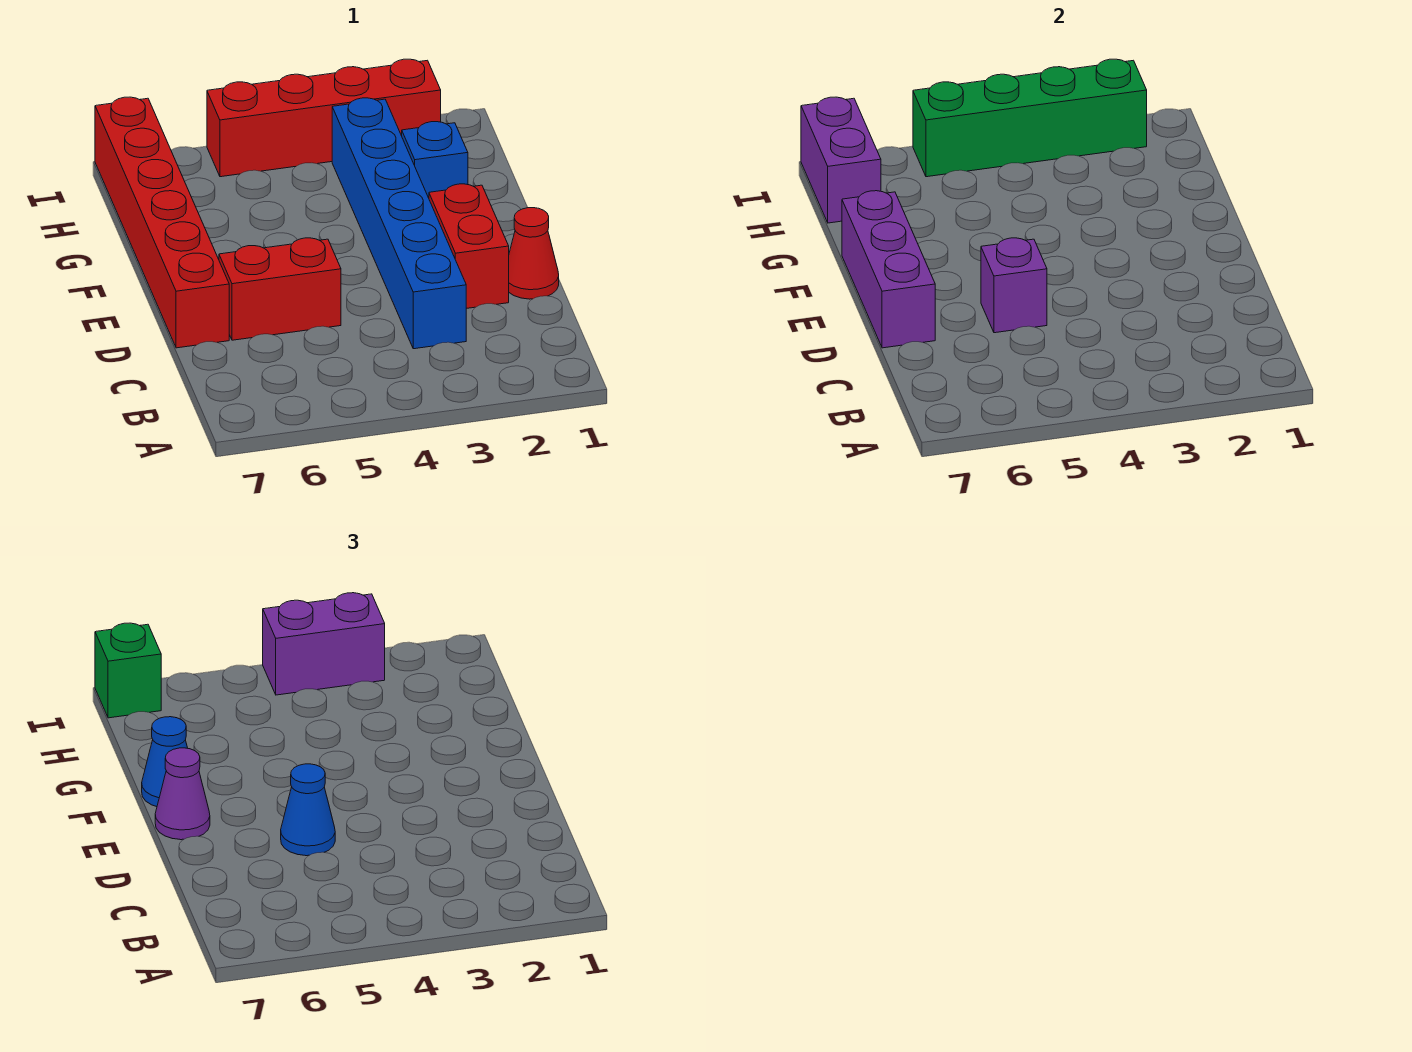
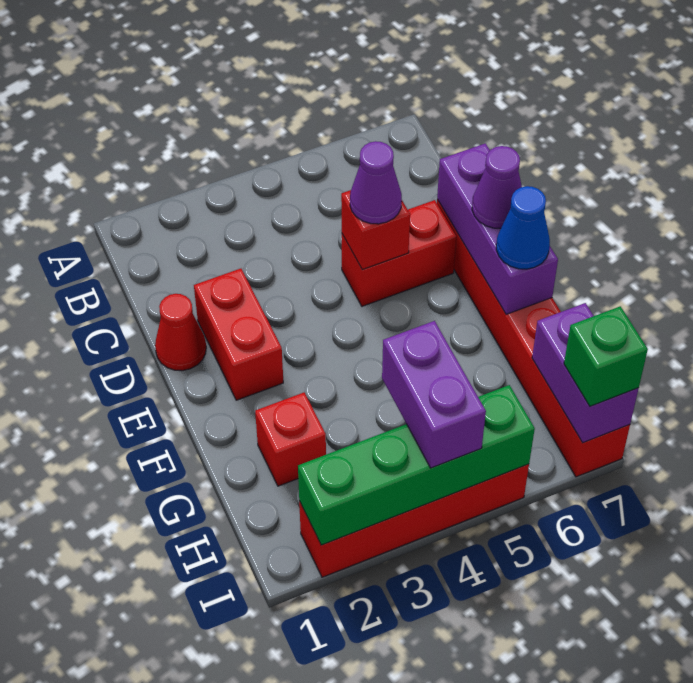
blue 1x6 brick [332,98,466,349] -> none
purple 1x1 brick [981,238,1047,333] -> red 1x1 brick [341,190,410,269]
blue 1x1 cone [281,764,335,856] -> purple 1x1 cone [350,141,402,224]
blue 1x1 brick [402,122,468,198] -> red 1x1 brick [255,392,326,486]
purple 1x2 brick [263,593,385,695] -> purple 1x2 brick turned to [382,321,486,468]

